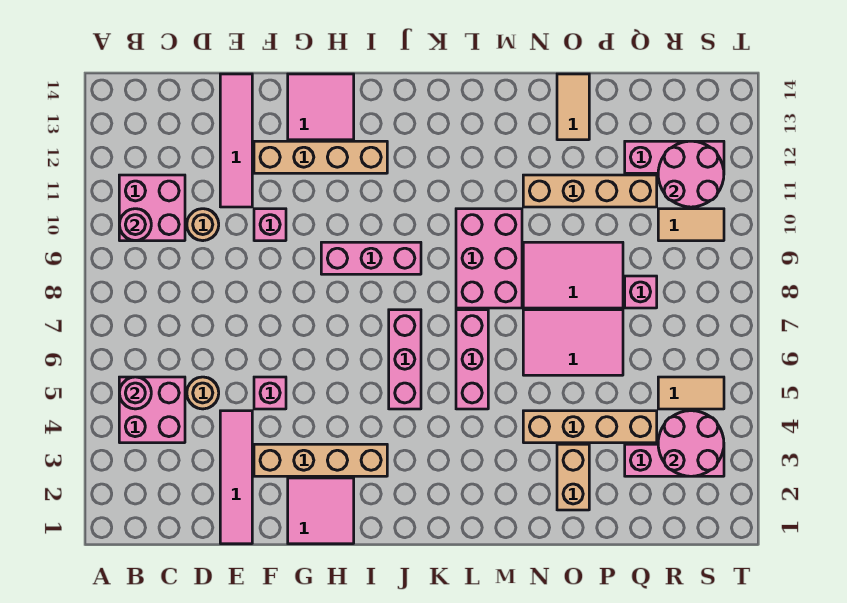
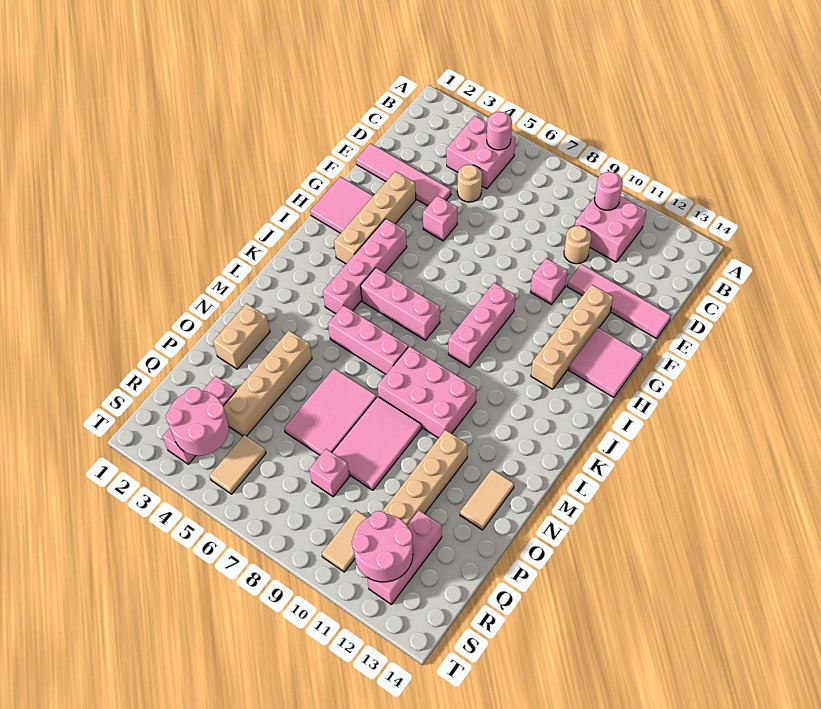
none -> pink 1x4 brick [323,219,407,314]
tan 1x2 brick [557,444,589,510] -> tan 1x2 brick turned to [213,304,270,369]
tan 1x2 tile [557,74,589,140] -> tan 1x2 tile turned to [460,469,514,530]

